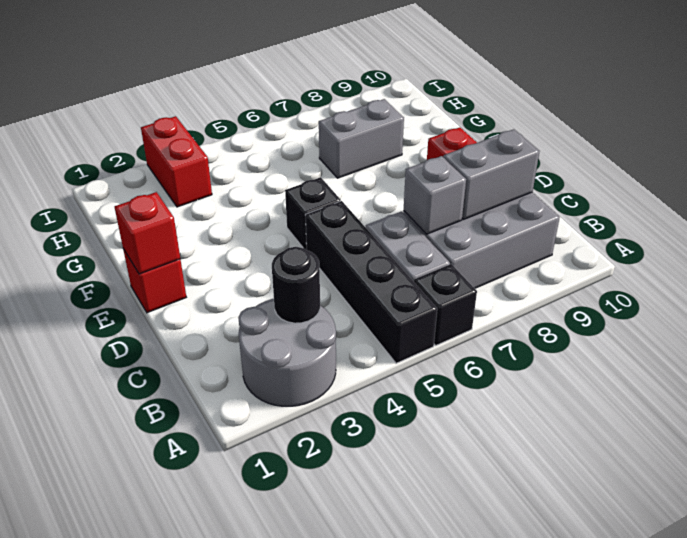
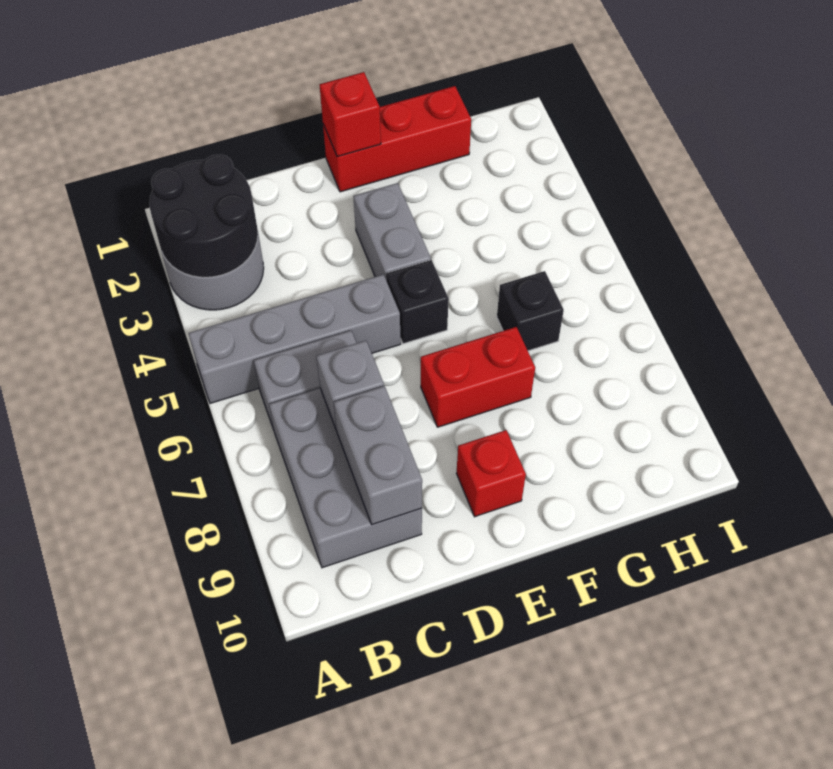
black 1x4 brick [306,201,437,363] -> grey 1x4 brick [189,274,401,403]
black 1x1 brick [414,264,477,345] -> black 1x1 brick moved to [497,271,564,351]
black 1x1 round brick [272,247,320,323] -> black 2x2 round brick [150,155,258,277]
red 1x1 brick [123,249,186,313] -> red 1x3 brick [323,86,471,192]
grey 1x2 brick [319,99,404,178] -> grey 1x2 brick moved to [353,183,431,279]
red 1x2 brick [141,116,212,207] -> red 1x2 brick moved to [421,327,535,427]

